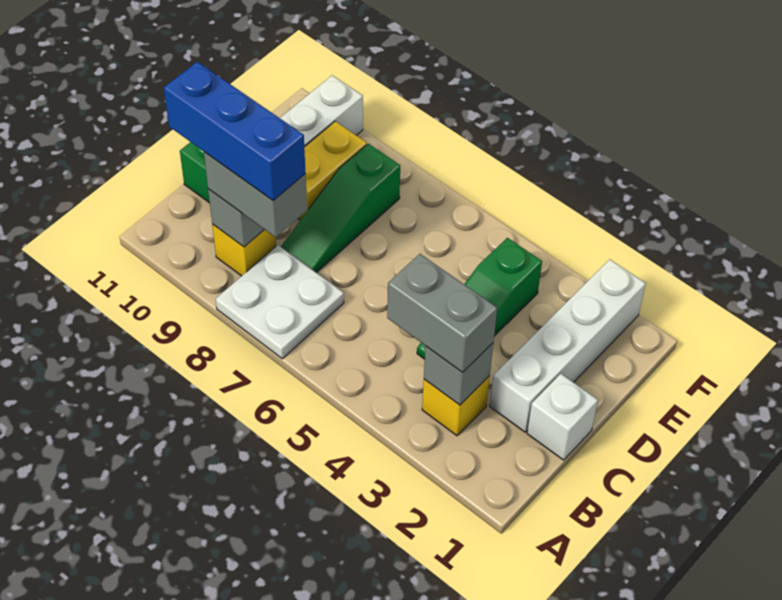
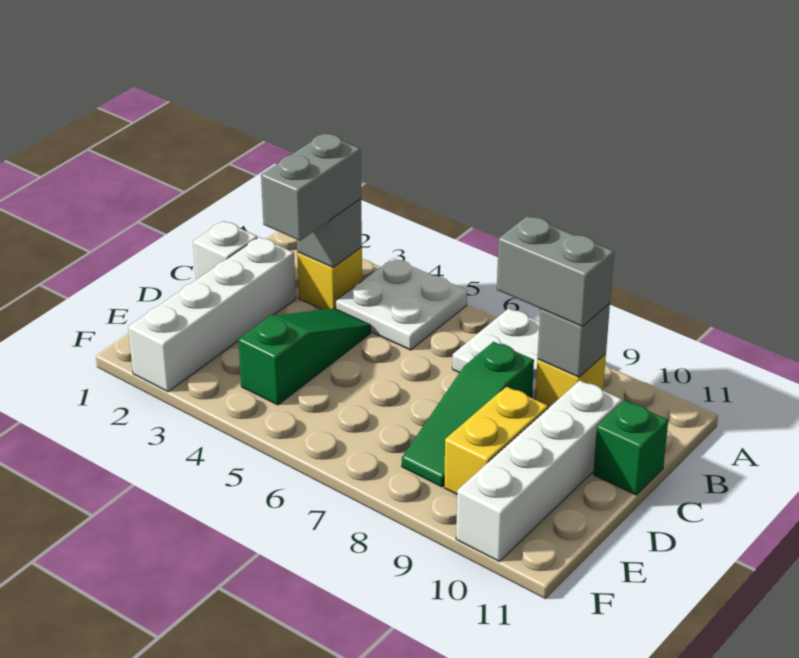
none -> white 2x2 plate [336,258,467,350]
grey 1x2 brick [387,254,497,372] -> grey 1x2 brick turned to [261,134,361,241]
blue 1x3 brick [164,62,305,201] -> none
green 1x3 slope [281,144,400,273] -> green 1x3 slope turned to [402,342,534,487]

